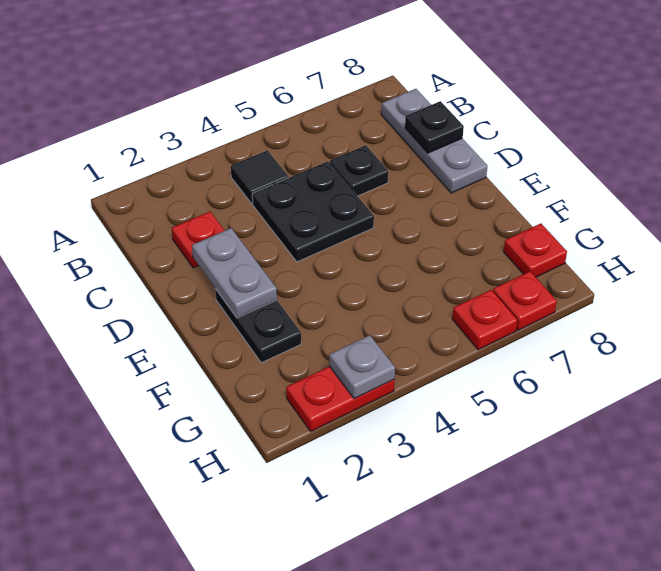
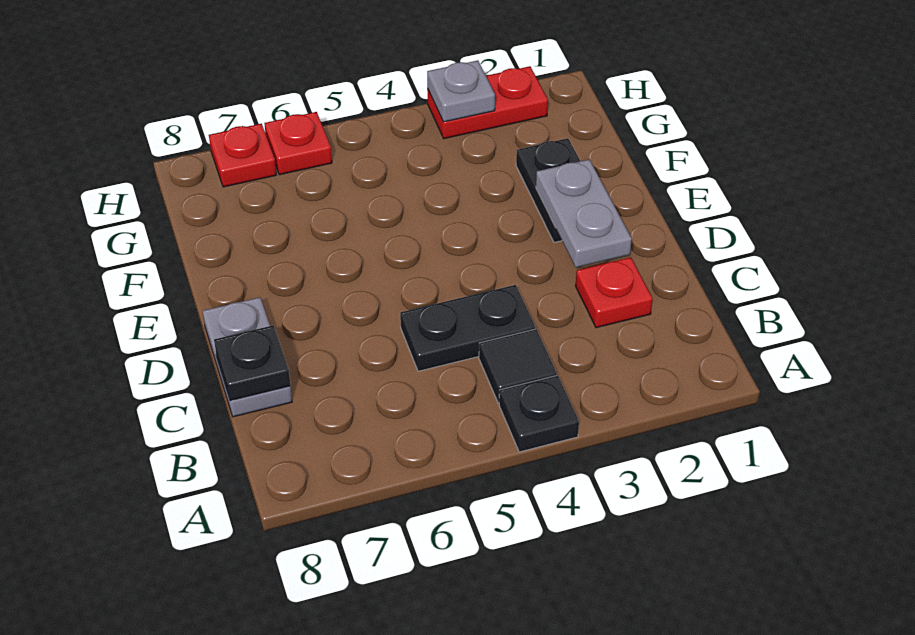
grey 1x3 plate [381,89,487,193] -> grey 1x2 plate [203,297,292,417]
black 2x2 plate [252,161,374,262] -> black 1x2 plate [400,285,535,371]
black 1x1 plate [330,145,388,196] -> black 1x1 plate moved to [499,375,579,452]
red 1x1 plate [504,224,567,277] -> none

